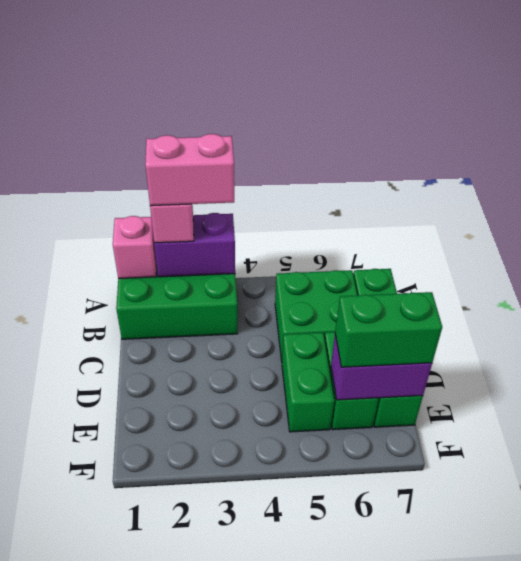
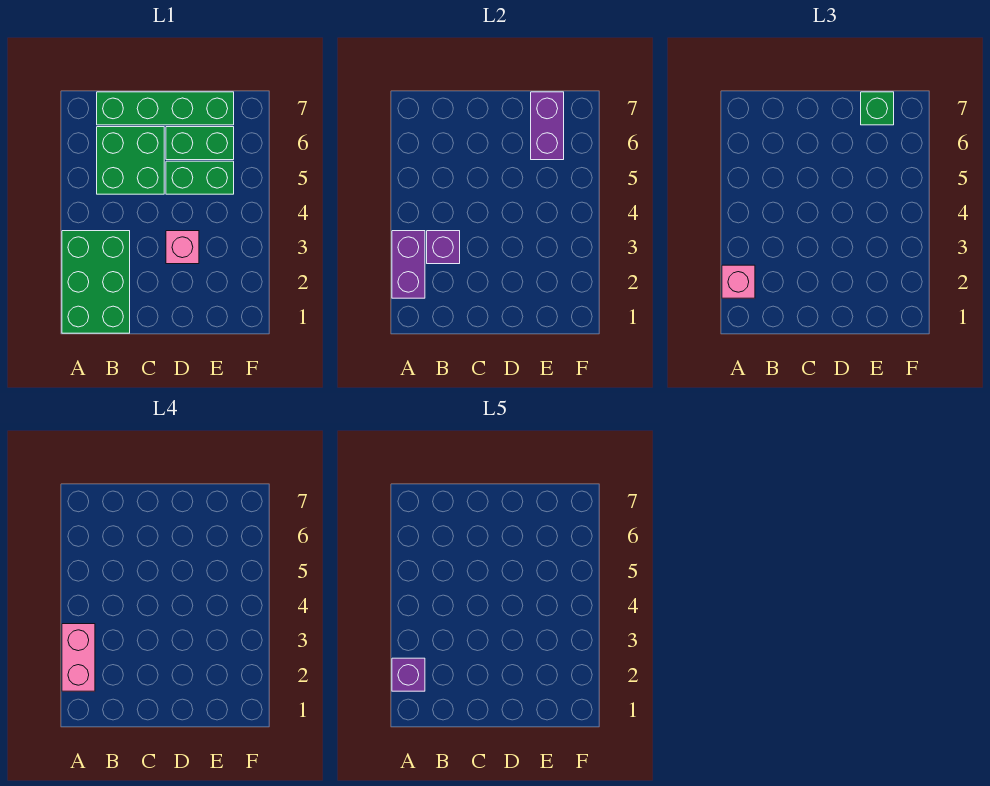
pink 1x1 brick [113,216,156,279] -> pink 1x1 brick moved to [166,231,199,264]
none -> purple 1x1 brick [392,658,425,691]
none -> purple 1x1 brick [427,231,460,264]
green 1x2 brick [335,292,442,367] -> green 1x1 brick [861,92,894,125]

